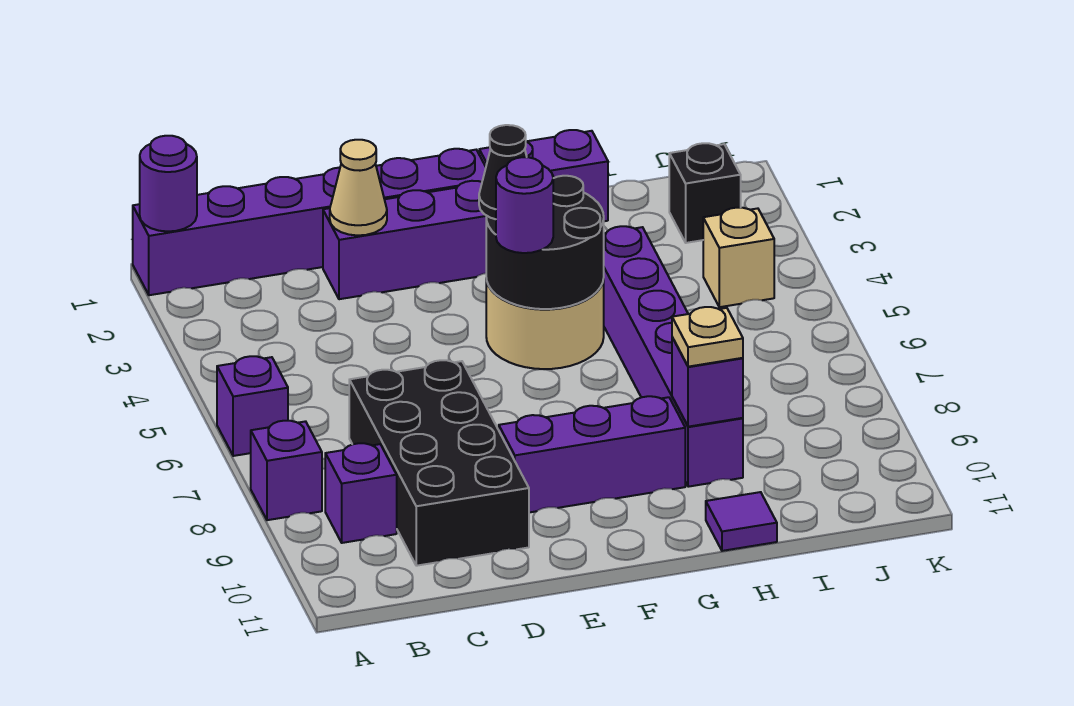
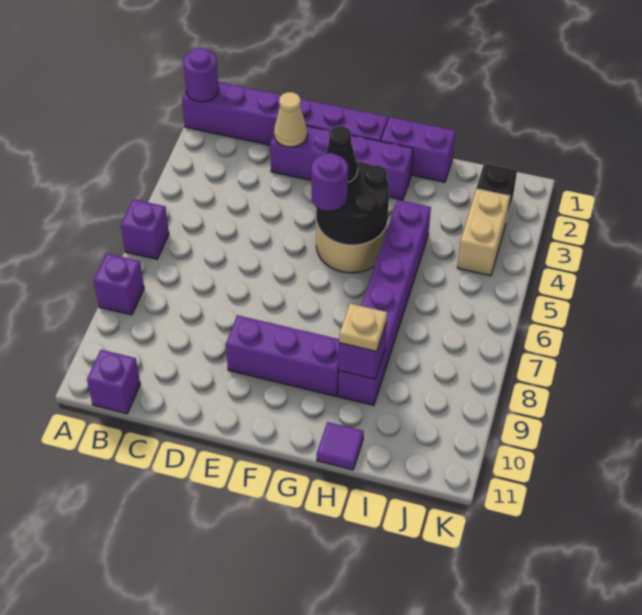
purple 1x1 brick [325,443,397,543] -> purple 1x1 brick moved to [87,350,140,414]
black 2x4 brick [349,360,529,566] -> none
tan 1x1 brick [703,208,774,307] -> tan 1x2 brick [457,189,510,276]

